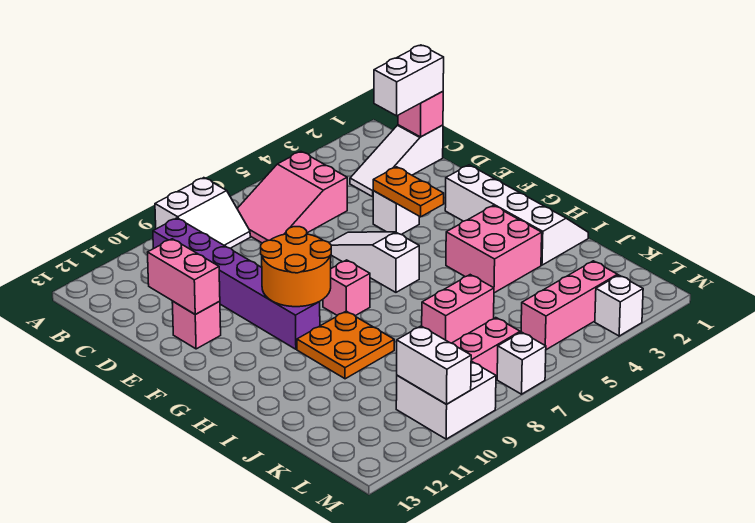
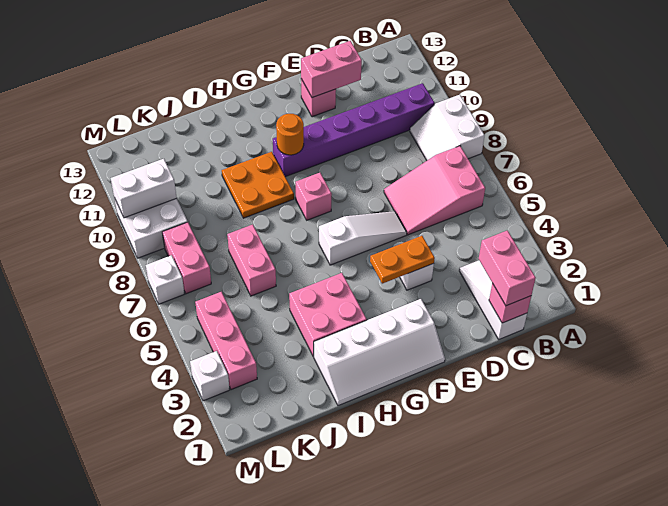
pink 2x3 slope [237,152,347,243] -> pink 2x3 slope turned to [384,146,485,235]
white 1x2 brick [374,45,444,116] -> pink 1x2 brick [479,230,536,306]
orange 2x2 round brick [261,227,331,307] -> orange 1x1 round brick [276,114,304,155]

